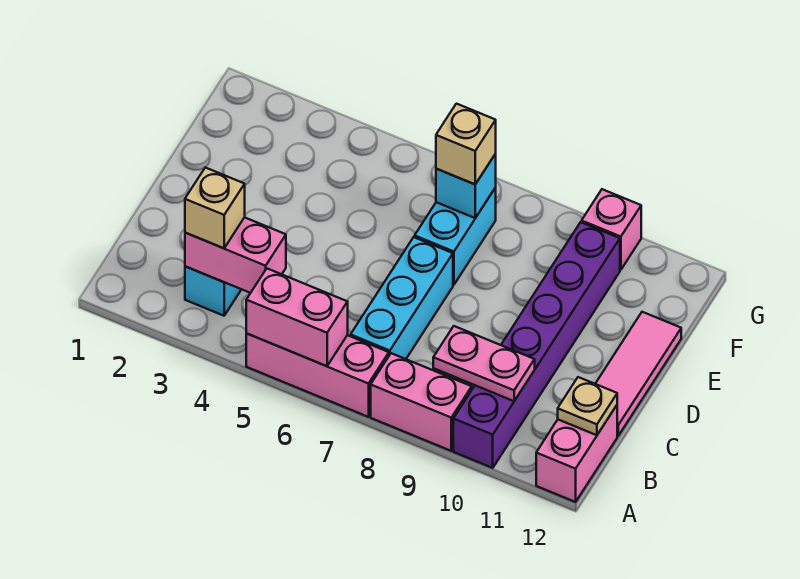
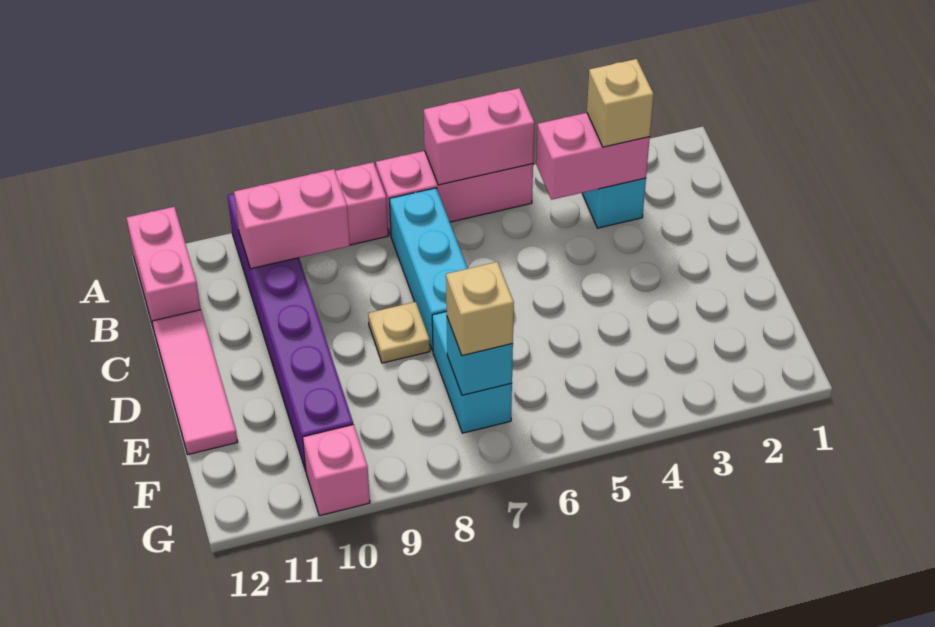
pink 1x2 plate [433,326,535,401] -> pink 1x2 brick [234,169,350,269]
tan 1x1 plate [558,377,617,435] -> tan 1x1 plate moved to [368,302,430,363]

